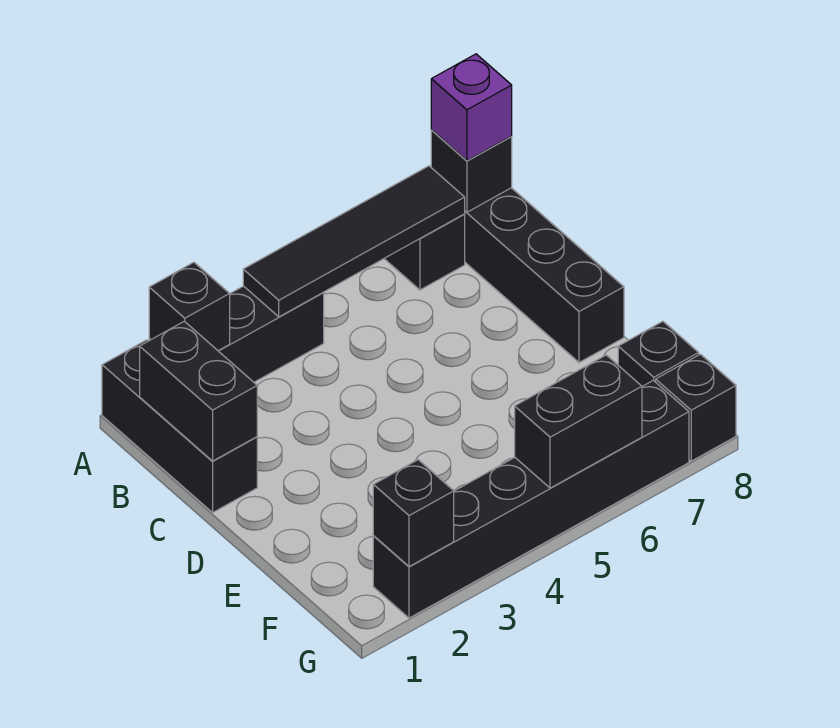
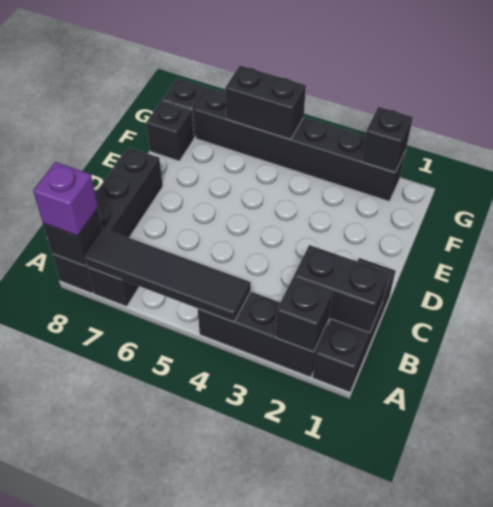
black 1x2 brick [140,321,257,461] -> black 1x2 brick turned to [294,245,389,333]

